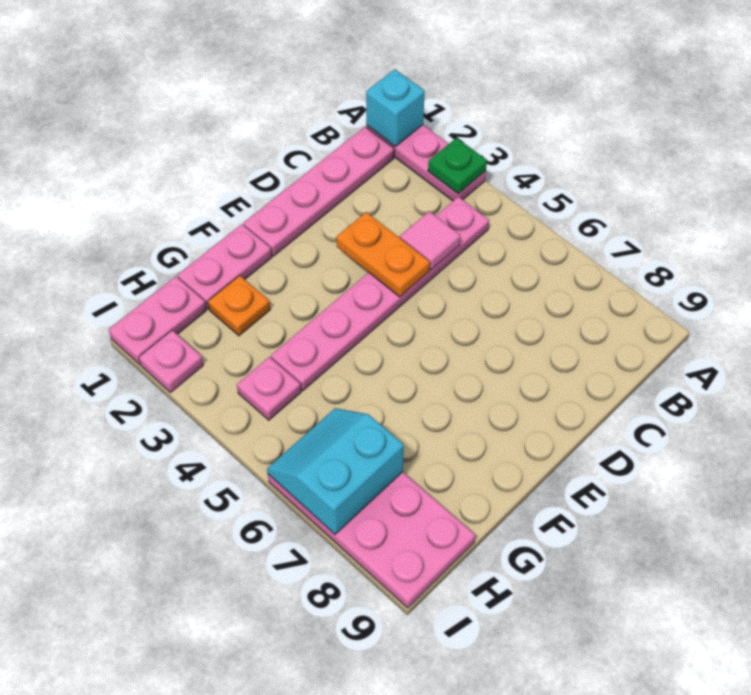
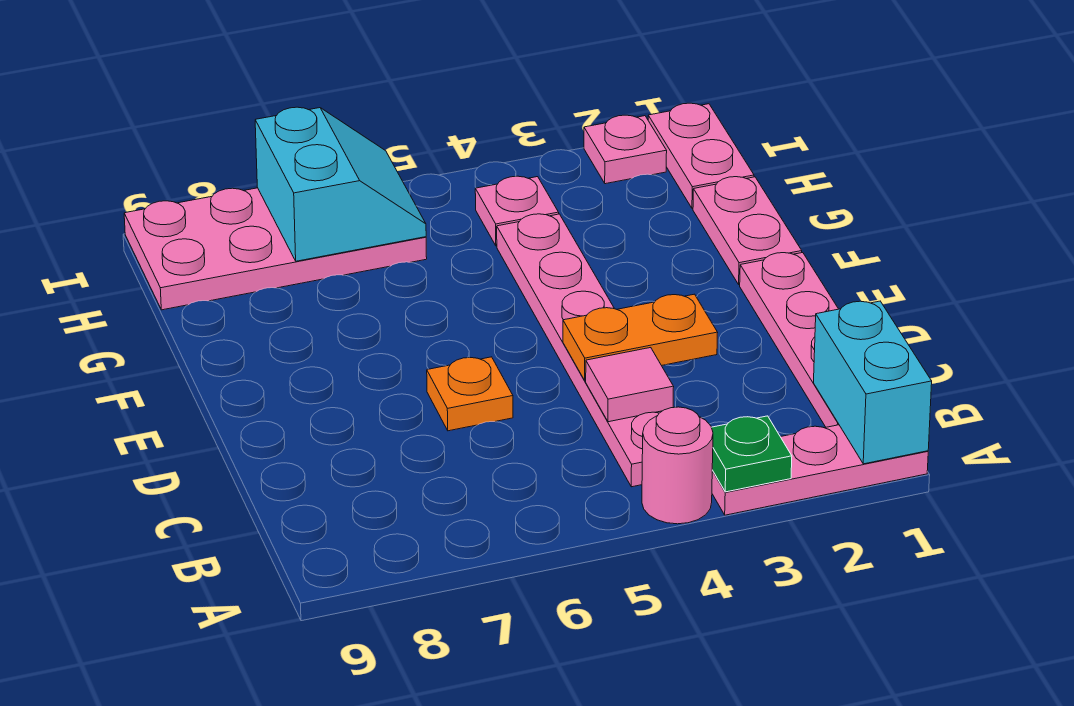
cyan 1x1 brick [366,69,425,146] -> cyan 1x2 brick [814,301,932,464]
none -> pink 1x1 round brick [642,407,713,524]
orange 1x1 plate [208,275,270,336] -> orange 1x1 plate moved to [427,357,513,431]

